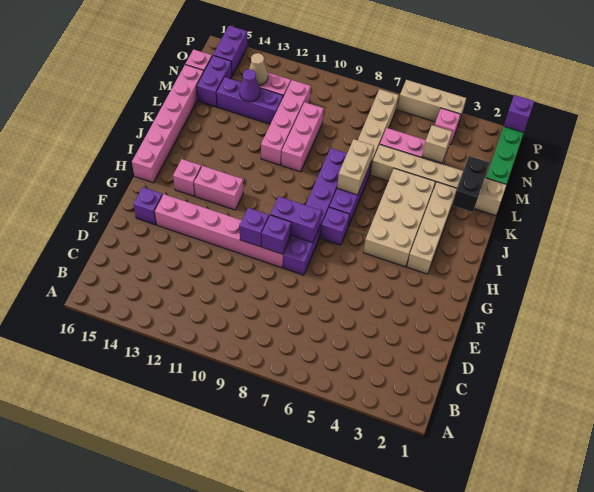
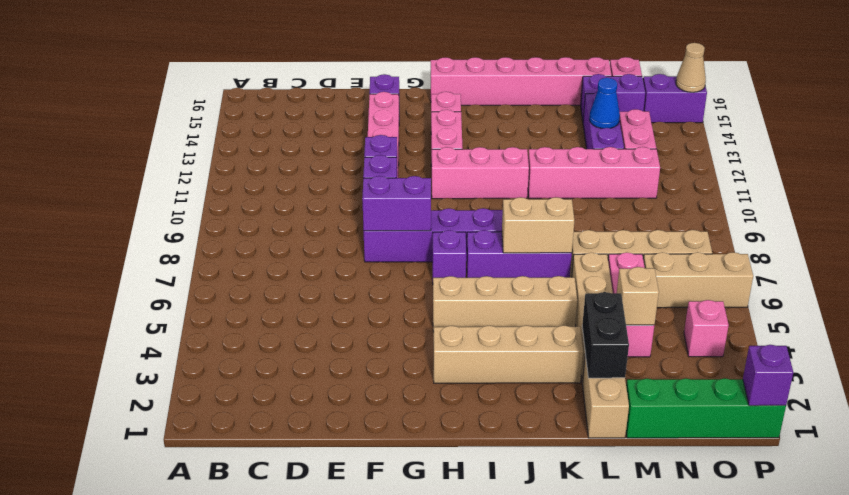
purple 1x2 brick [270,197,321,243] -> purple 1x2 brick turned to [362,176,431,231]
tan 2x4 brick [363,168,435,267] -> tan 1x4 brick [433,276,577,332]
black 1x2 brick [452,156,489,212] -> black 1x2 brick turned to [582,292,629,378]
pink 1x3 brick [281,102,324,172] -> pink 1x3 brick moved to [432,147,529,199]
purple 1x1 cone [240,69,260,102] -> blue 1x1 cone [589,78,620,128]
tan 1x1 cone [249,53,268,86] -> tan 1x1 cone moved to [676,43,706,92]
tan 1x3 brick [397,80,466,124] -> tan 1x3 brick turned to [643,252,753,308]

